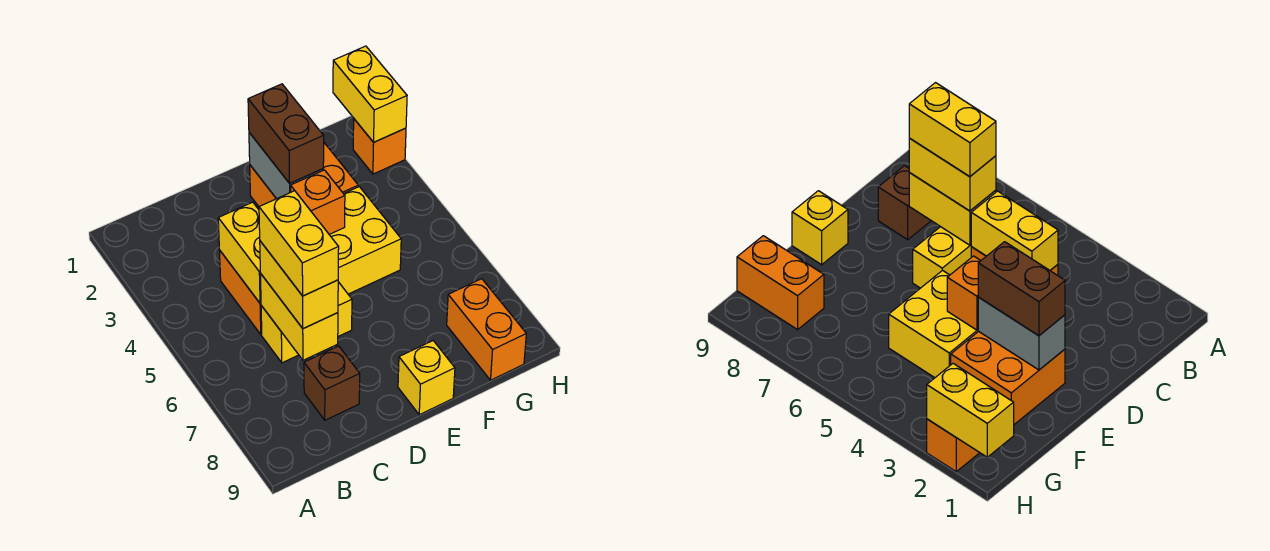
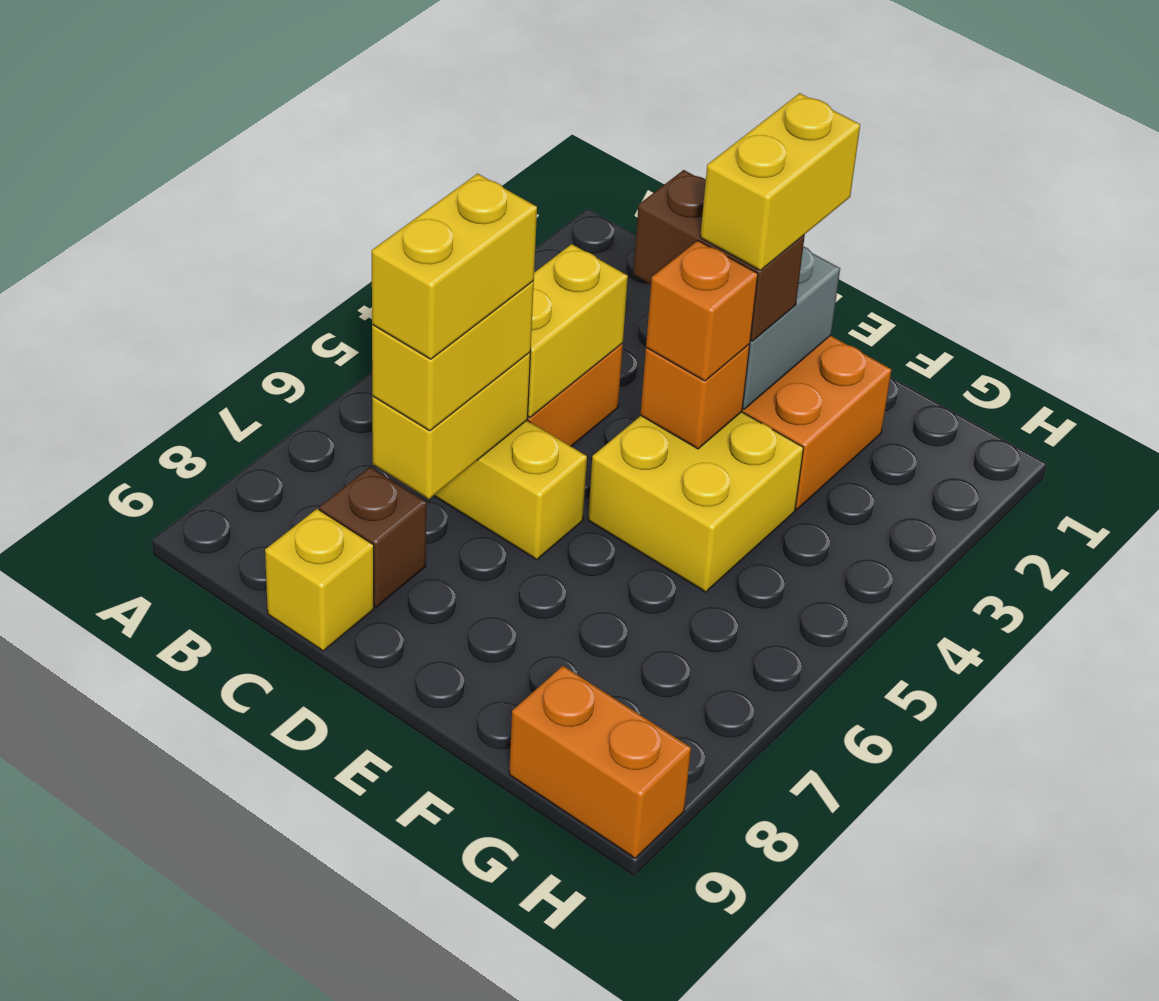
brown 1x2 brick [248,84,324,183] -> brown 1x2 brick turned to [633,170,805,341]
yellow 1x1 brick [398,341,455,415] -> yellow 1x1 brick moved to [265,509,374,651]
orange 1x2 brick [447,279,526,380] -> orange 1x2 brick turned to [509,666,691,858]
yellow 1x2 brick [333,46,407,142] -> yellow 1x2 brick moved to [700,93,860,270]
orange 1x1 brick [353,119,406,174] -> orange 1x1 brick moved to [646,241,758,381]

